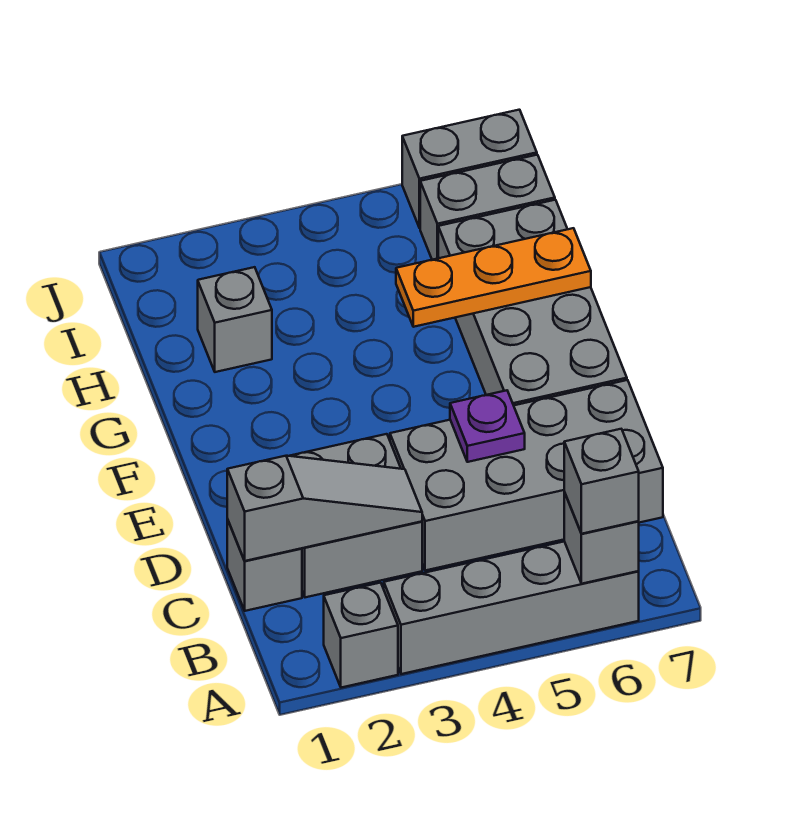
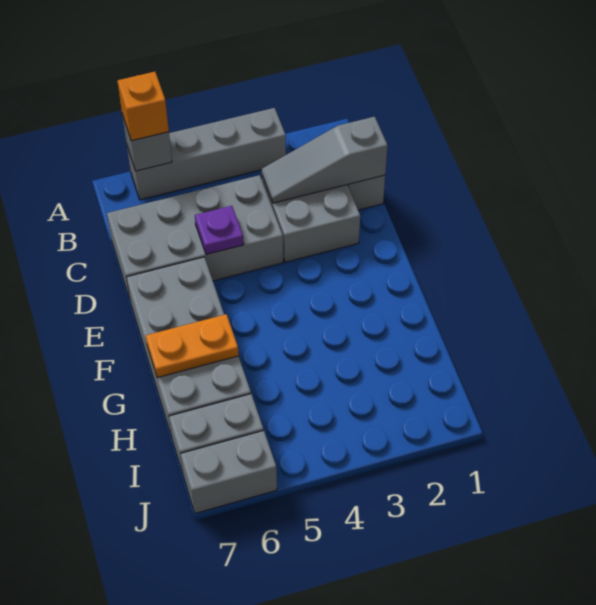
grey 1x1 brick [324,583,398,688] -> none
grey 1x1 brick [564,429,639,534] -> orange 1x1 brick [117,72,169,141]
orange 1x3 plate [396,228,591,327] -> orange 1x2 plate [146,314,239,378]
grey 1x1 brick [198,267,272,372] -> none

